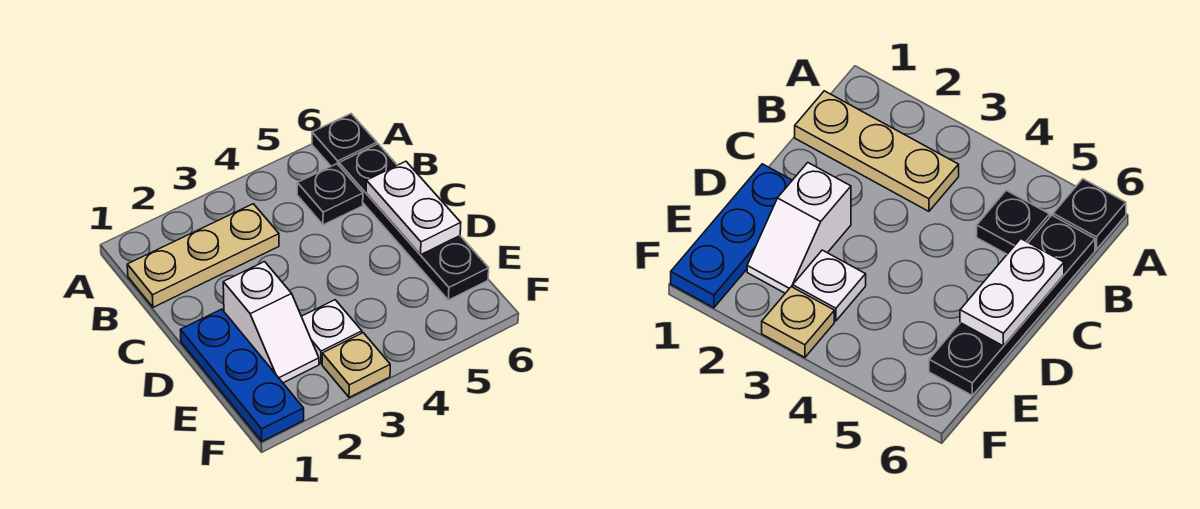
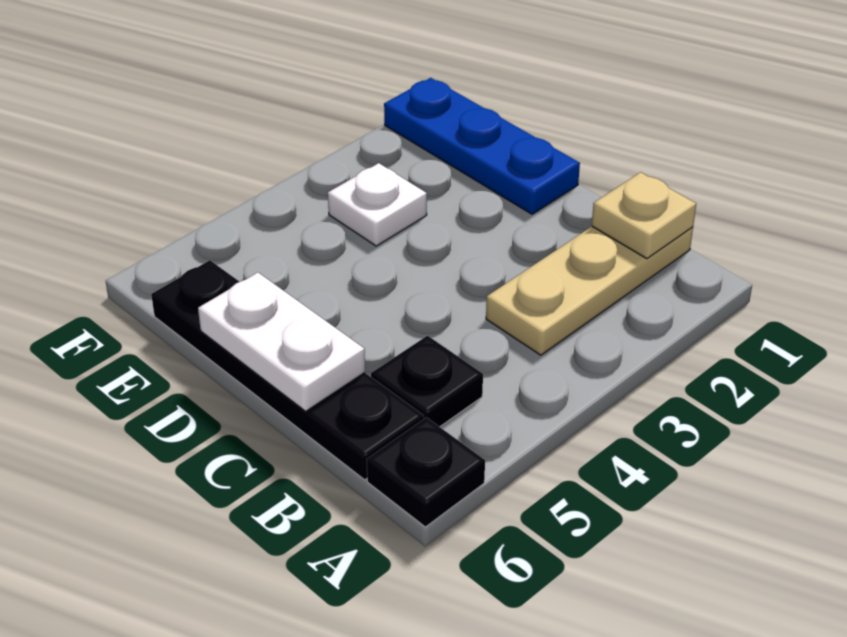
white 1x2 slope [223,262,319,383] -> none
tan 1x1 plate [322,333,390,397] -> tan 1x1 plate moved to [592,172,696,259]

